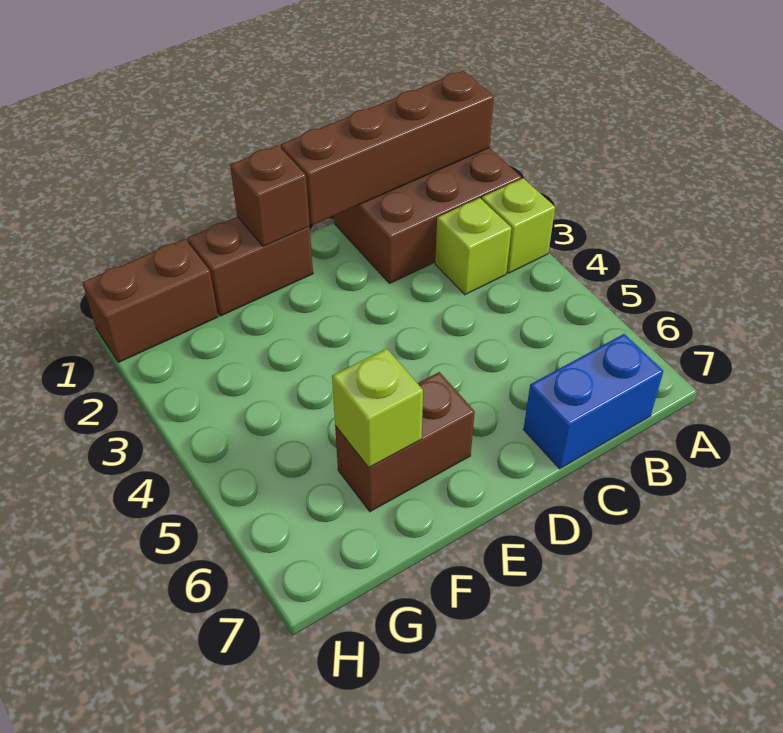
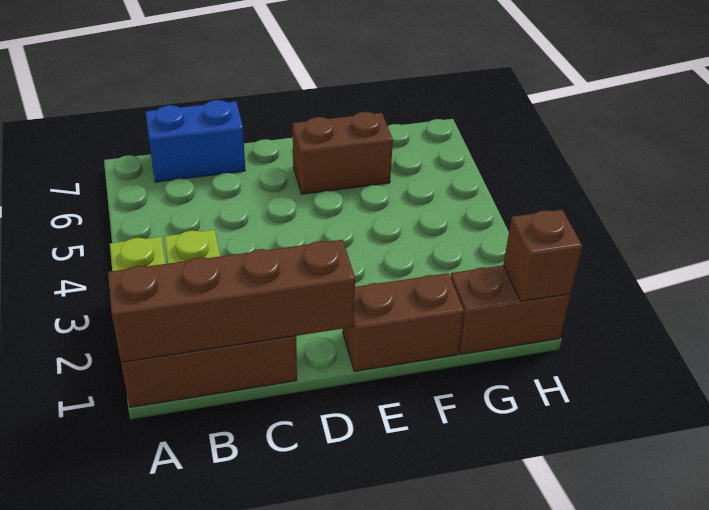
brown 1x1 brick [230,145,310,247] -> brown 1x1 brick moved to [503,210,582,301]
lime 1x1 brick [332,349,423,468] -> none

